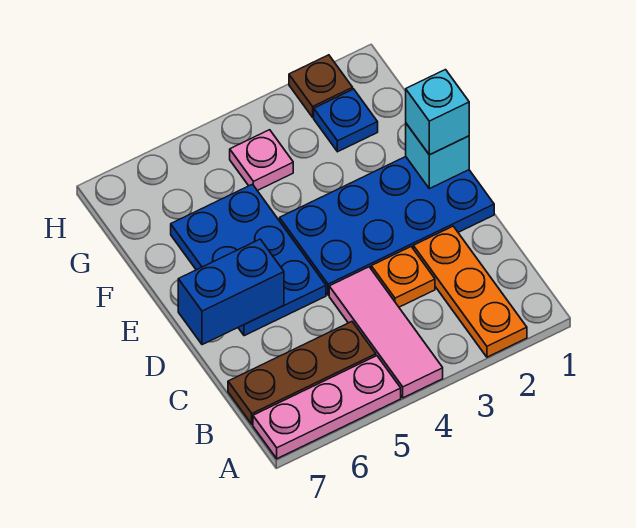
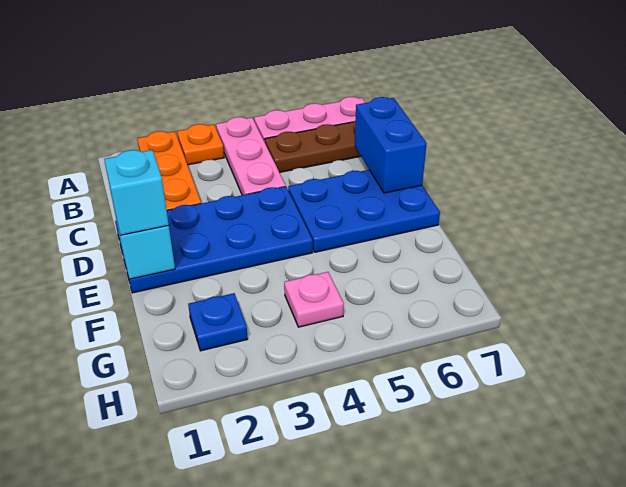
pink 1x3 tile [329,267,443,398] -> pink 1x3 plate [216,117,286,195]
orange 1x1 plate [371,247,435,307] -> orange 1x1 plate moved to [177,124,224,165]
blue 2x3 plate [171,184,326,336] -> blue 2x3 plate turned to [288,170,440,252]
blue 1x2 brick [178,239,284,345] -> blue 1x2 brick turned to [355,97,427,193]
brown 1x1 plate [289,55,353,117] -> none

